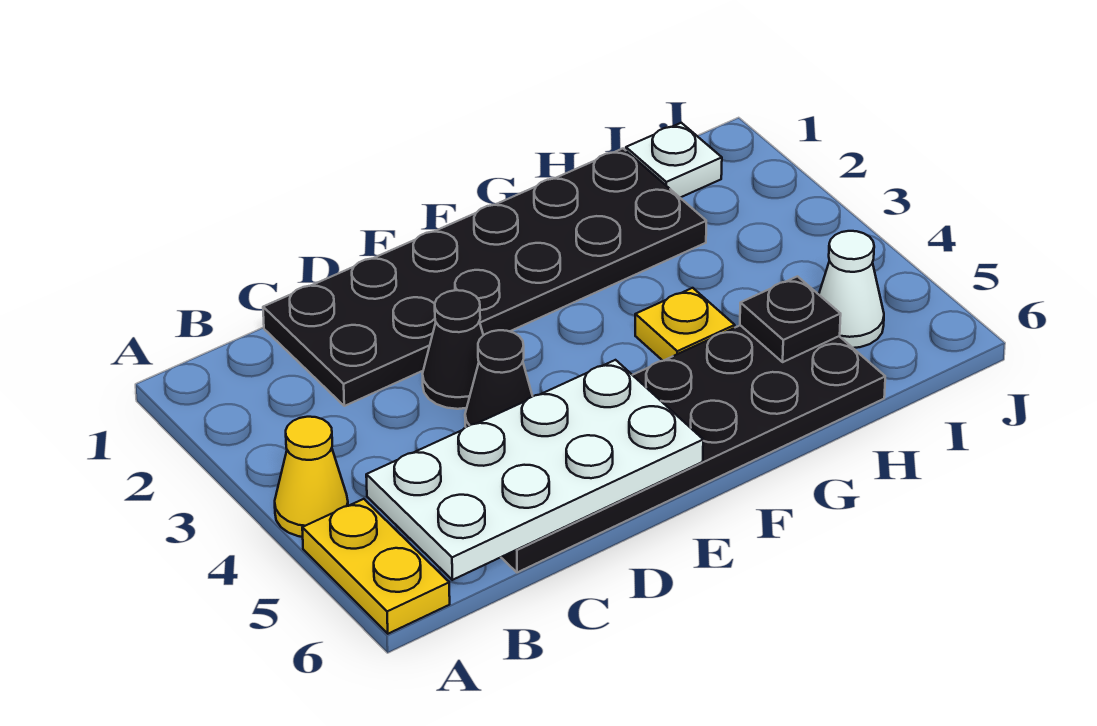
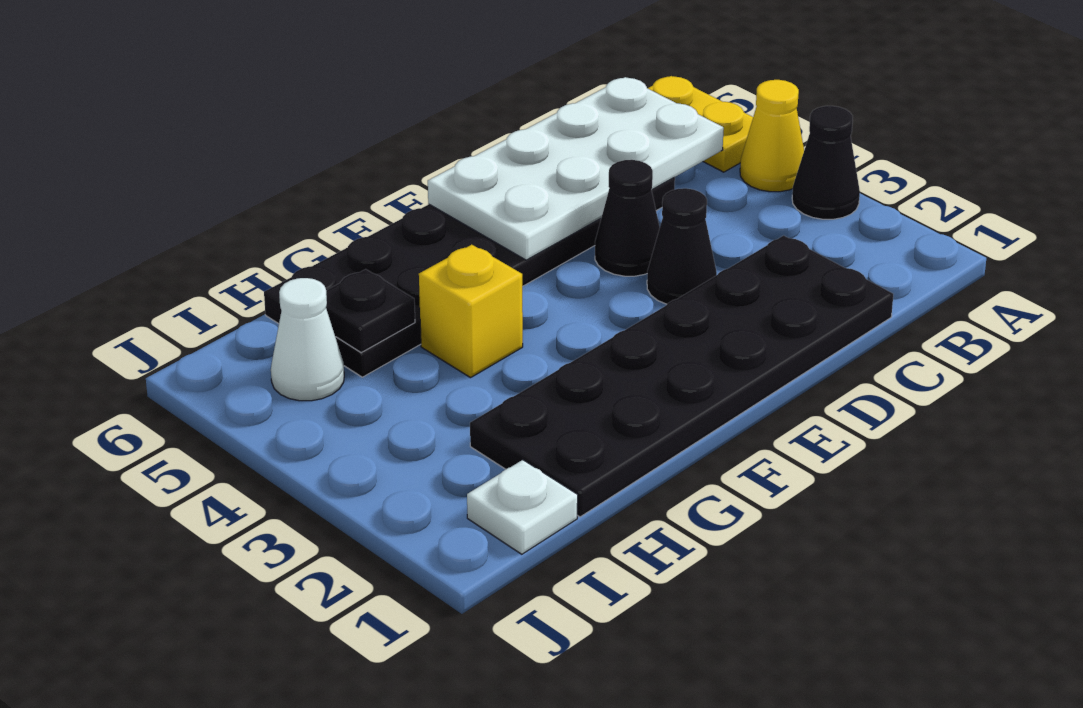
none -> black 1x1 cone [792,106,860,219]
yellow 1x1 plate [635,288,735,361] -> yellow 1x1 brick [419,245,523,378]

